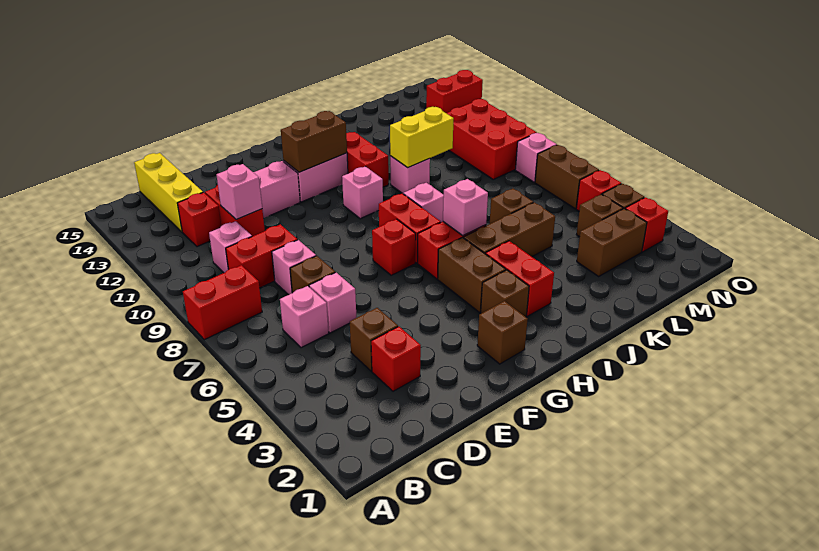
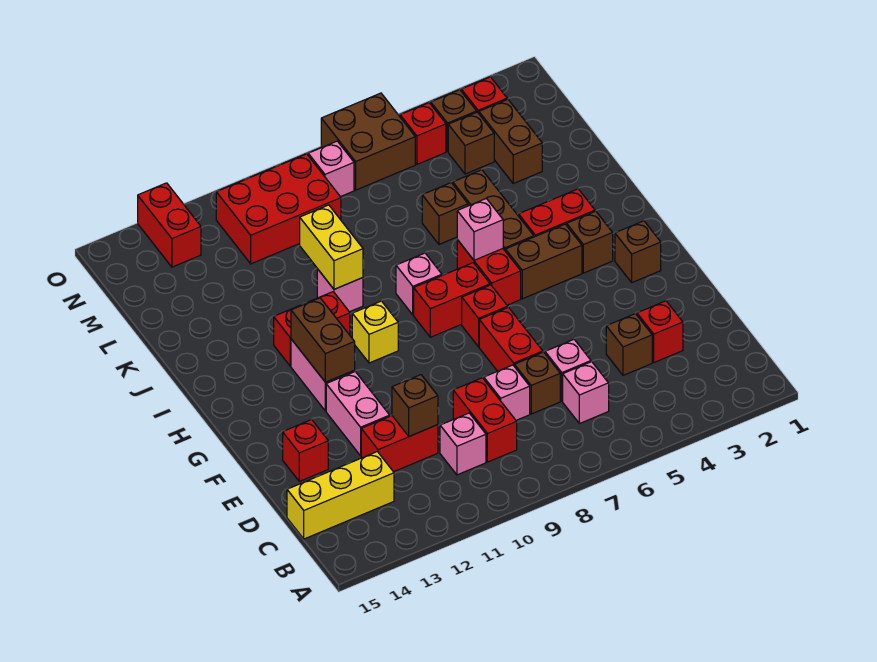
red 1x2 brick [183,265,262,340] -> red 1x2 brick moved to [479,307,543,371]
red 1x1 brick [177,192,221,247] -> red 1x1 brick moved to [283,420,328,481]
pink 1x1 brick [217,164,262,219] -> brown 1x1 brick [392,375,438,436]
pink 1x1 brick [342,166,383,219] -> yellow 1x1 brick [352,301,398,363]
brown 1x2 brick [535,145,599,209] -> brown 2x2 brick [321,93,415,190]

